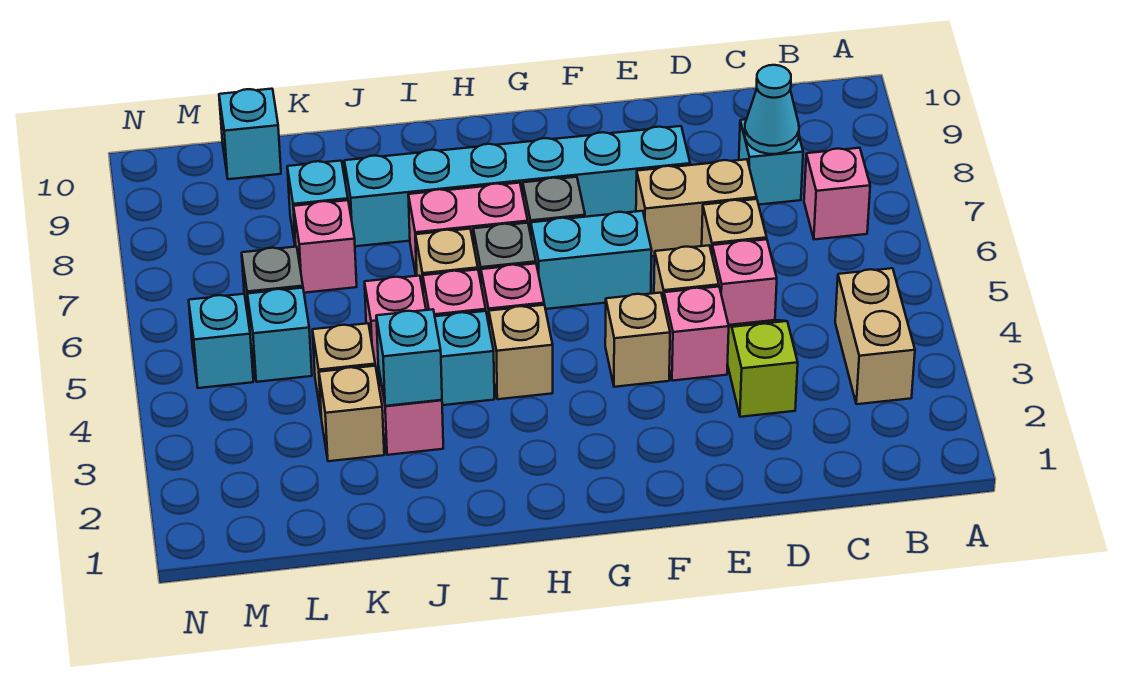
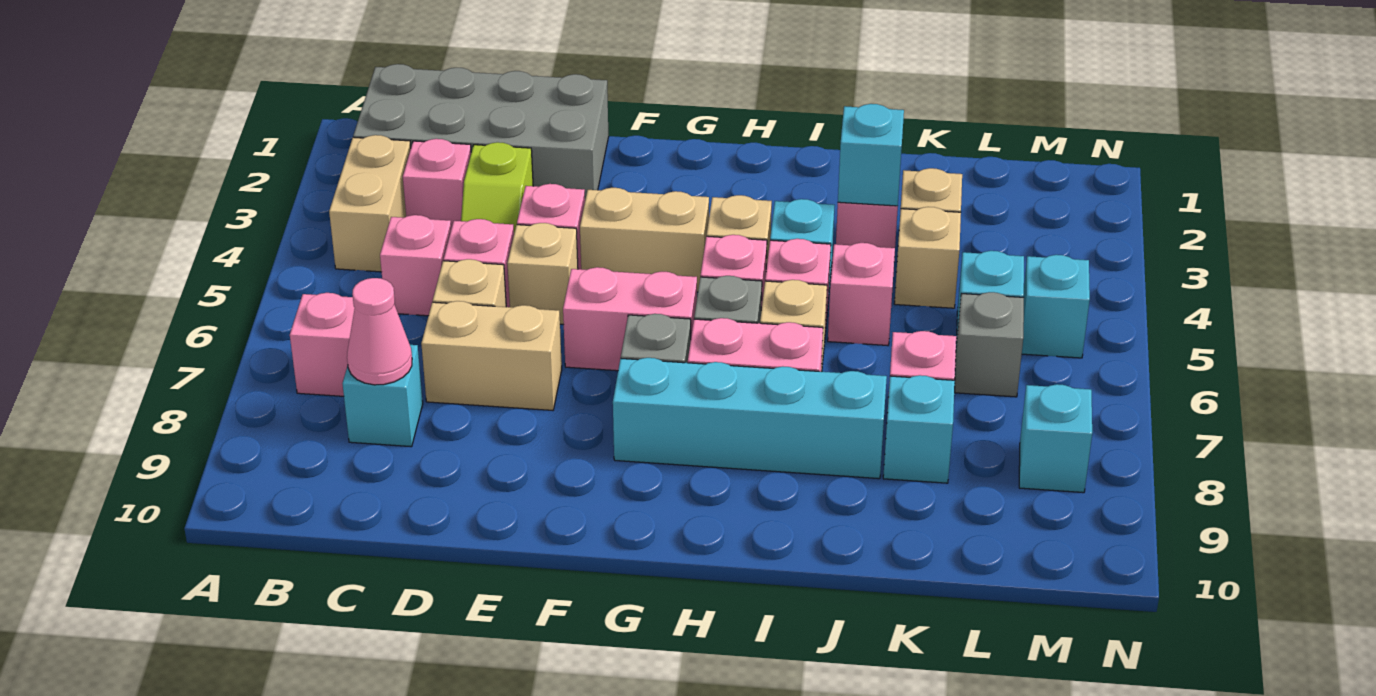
none -> grey 2x4 brick [353,64,609,199]
none -> pink 1x1 brick [403,139,471,229]
none -> pink 1x1 brick [380,215,451,316]
cyan 1x1 cone [745,65,799,154] -> pink 1x1 cone [347,278,412,385]
cyan 1x6 brick [344,126,690,246] -> cyan 1x4 brick [613,358,887,479]
tan 1x1 brick [605,293,670,387] -> tan 1x2 brick [580,188,709,292]
cyan 1x2 brick [531,211,652,309] -> pink 1x2 brick [563,267,697,371]
cyan 1x1 brick [219,89,281,179] -> cyan 1x1 brick moved to [1019,384,1092,493]

